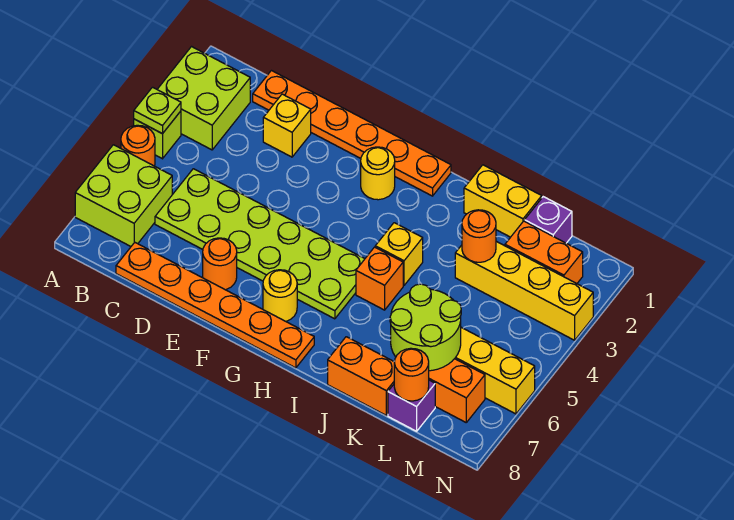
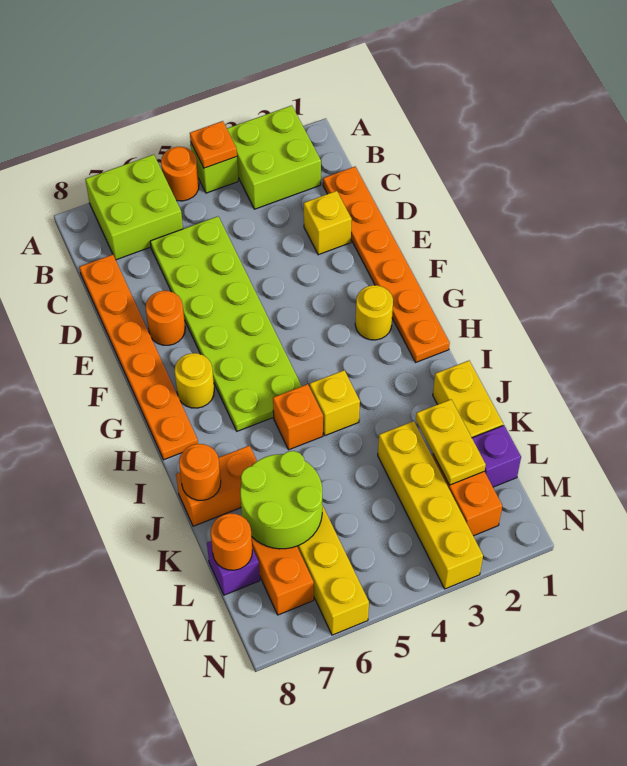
lime 1x1 plate [134,87,181,134] -> orange 1x1 plate [190,121,237,168]
orange 1x2 brick [328,337,395,415] -> orange 1x2 brick turned to [176,446,257,526]
none -> yellow 1x2 plate [416,399,486,485]
orange 1x1 round brick [462,210,496,262] -> orange 1x1 round brick moved to [179,444,221,500]

